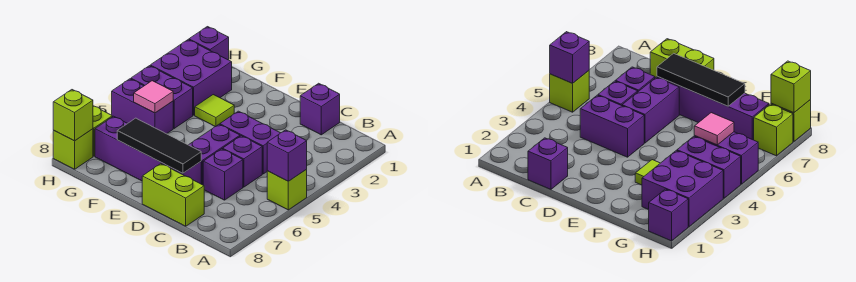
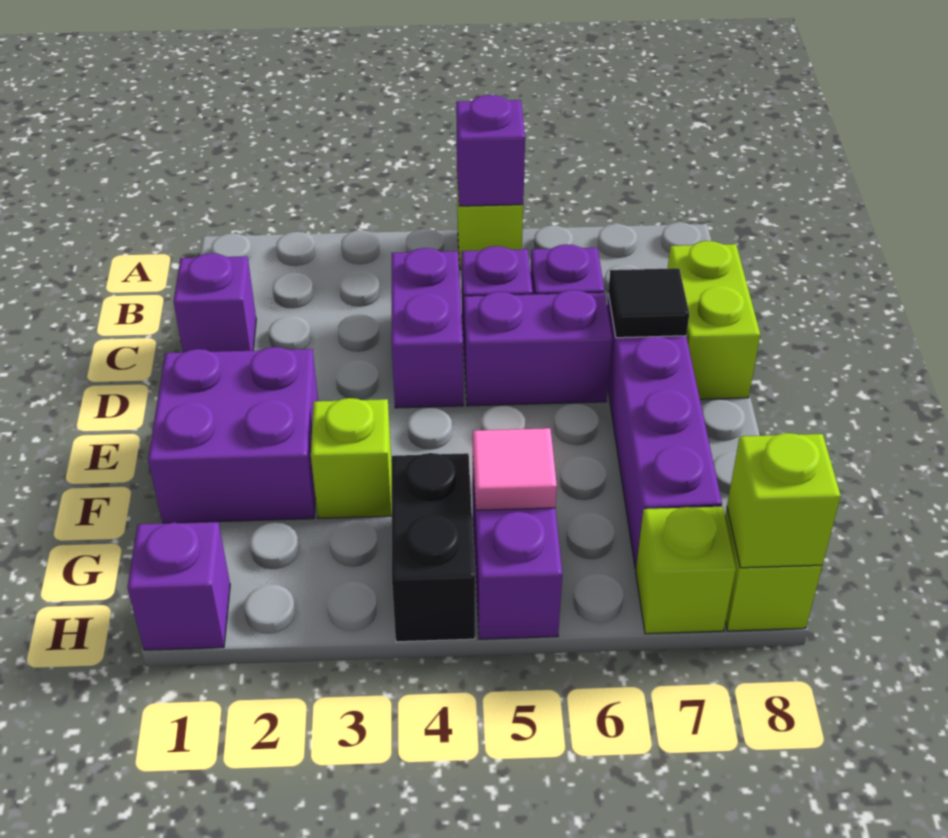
black 1x3 tile [117,118,201,173] -> black 1x1 tile [608,268,689,338]
lime 1x1 tile [195,95,234,127] -> lime 1x1 brick [311,398,392,519]
purple 2x2 brick [150,40,232,115] -> purple 2x2 brick moved to [148,347,318,523]
purple 1x2 brick [131,66,193,128] -> black 1x2 brick [392,453,475,642]

